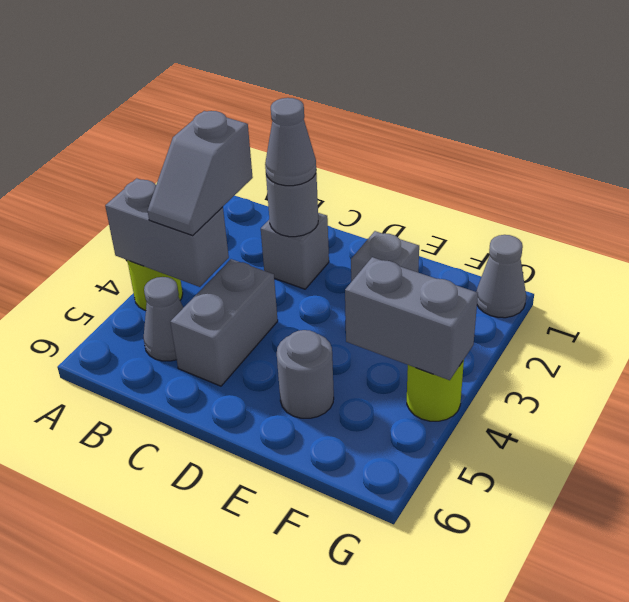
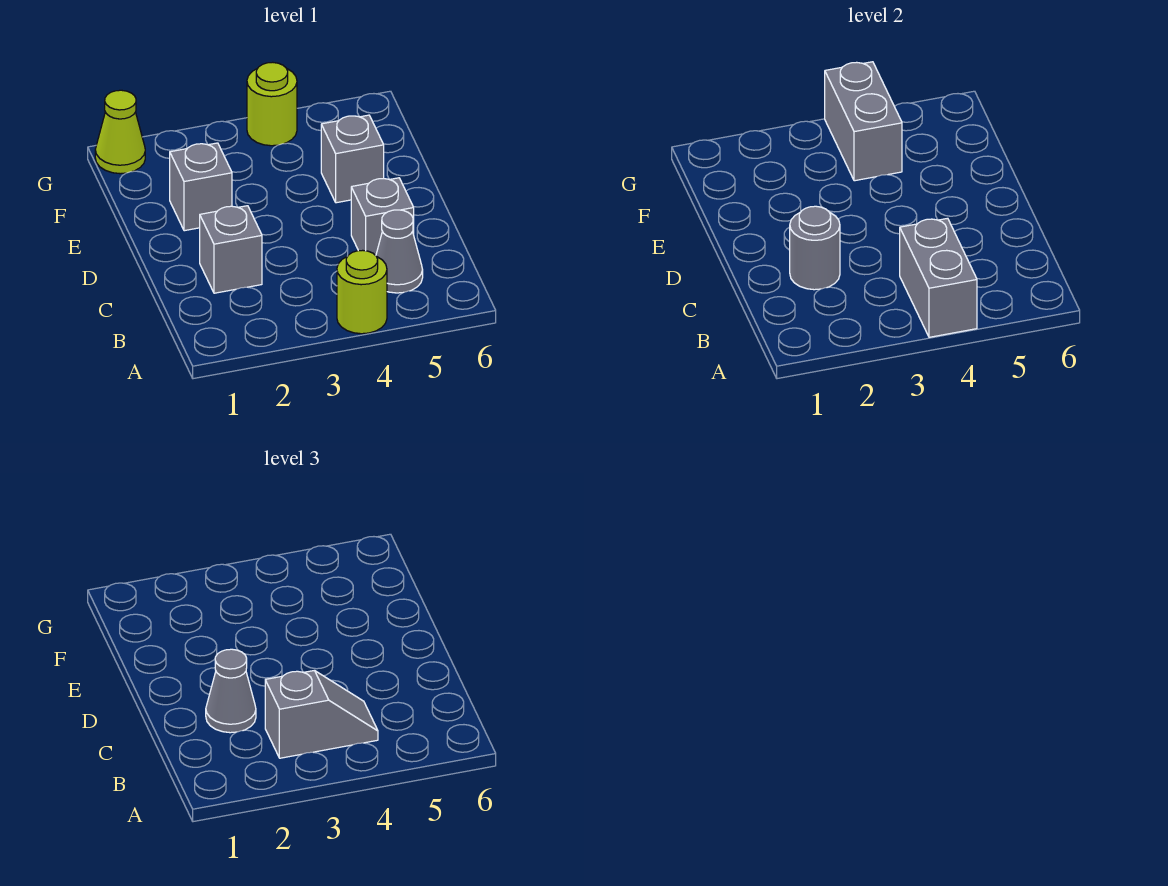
grey 1x2 brick [170,259,278,386] -> grey 1x1 brick [351,178,414,255]
grey 1x1 round brick [277,330,334,418] -> grey 1x1 brick [321,115,384,203]
grey 1x1 cone [476,235,526,318] -> lime 1x1 cone [95,90,145,174]

